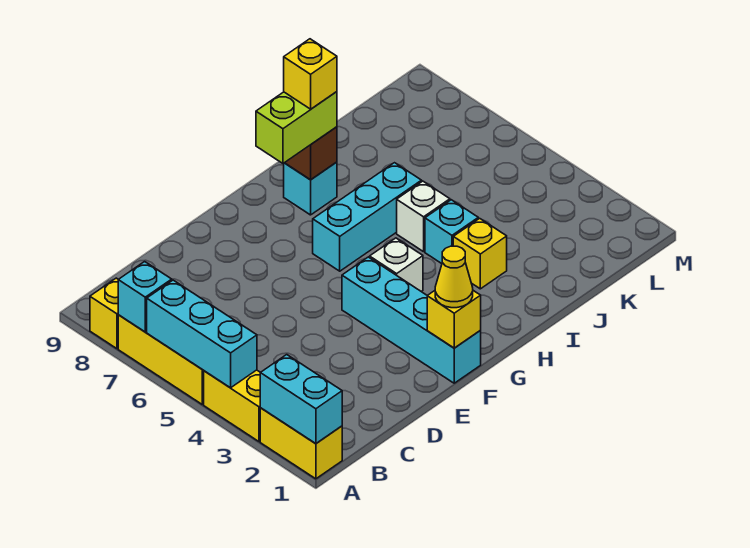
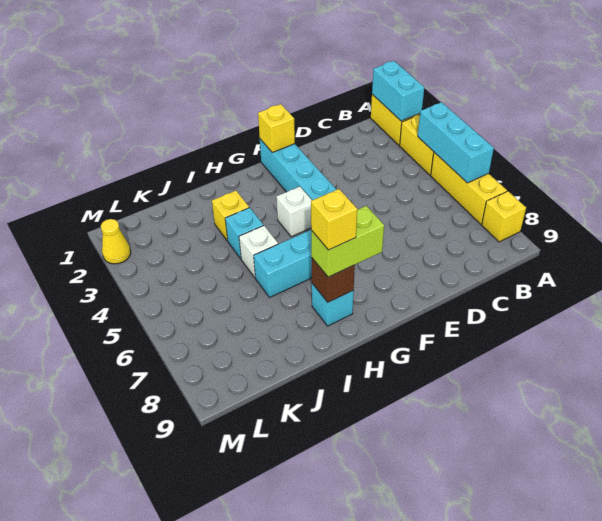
cyan 1x1 brick [118,262,172,332] -> none
yellow 1x1 cone [435,246,473,308] -> yellow 1x1 cone moved to [101,219,131,264]

